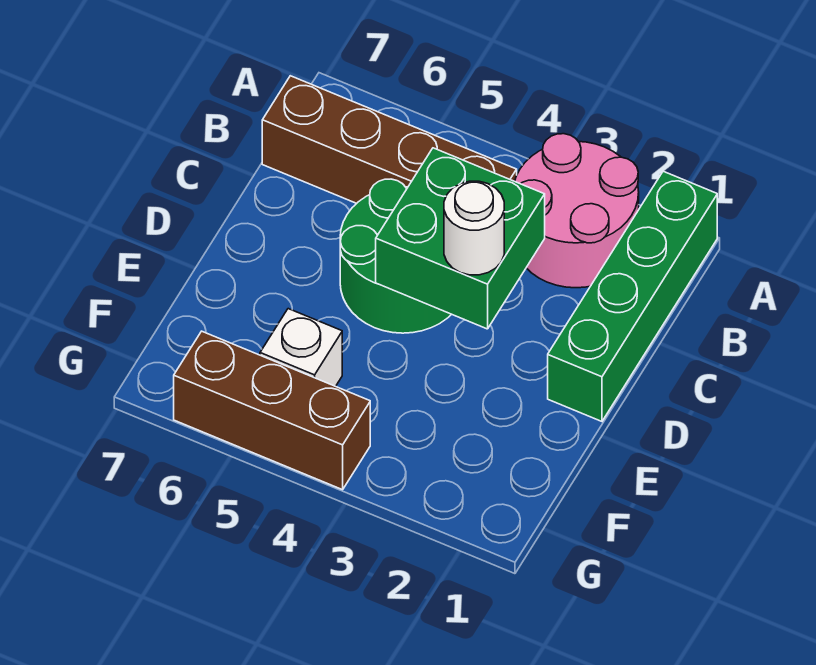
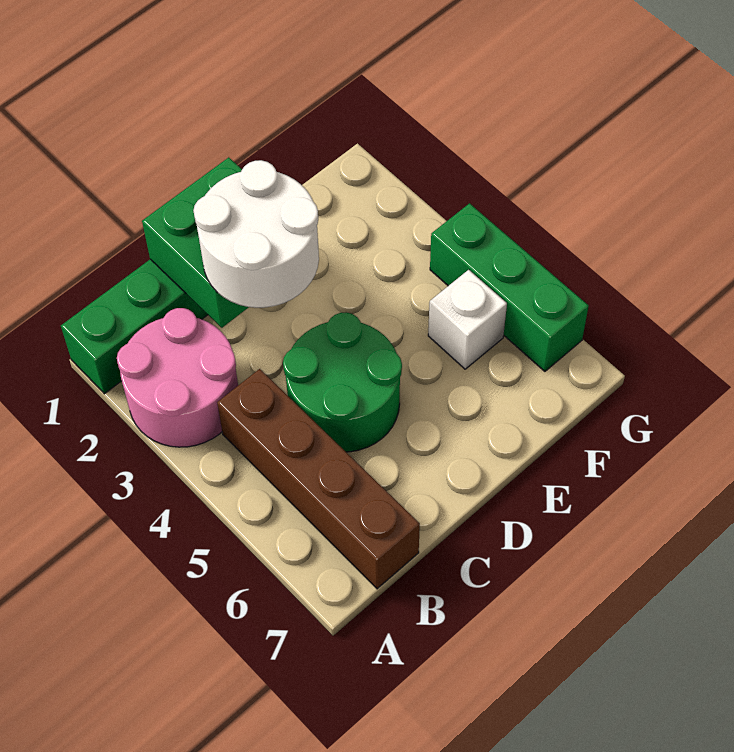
green 2x2 brick [376,148,545,329] -> green 2x2 brick moved to [142,157,249,328]
white 1x1 round brick [444,181,504,275] -> white 2x2 round brick [193,160,319,308]
brown 1x3 brick [174,331,370,490] -> green 1x3 brick [430,203,589,371]

